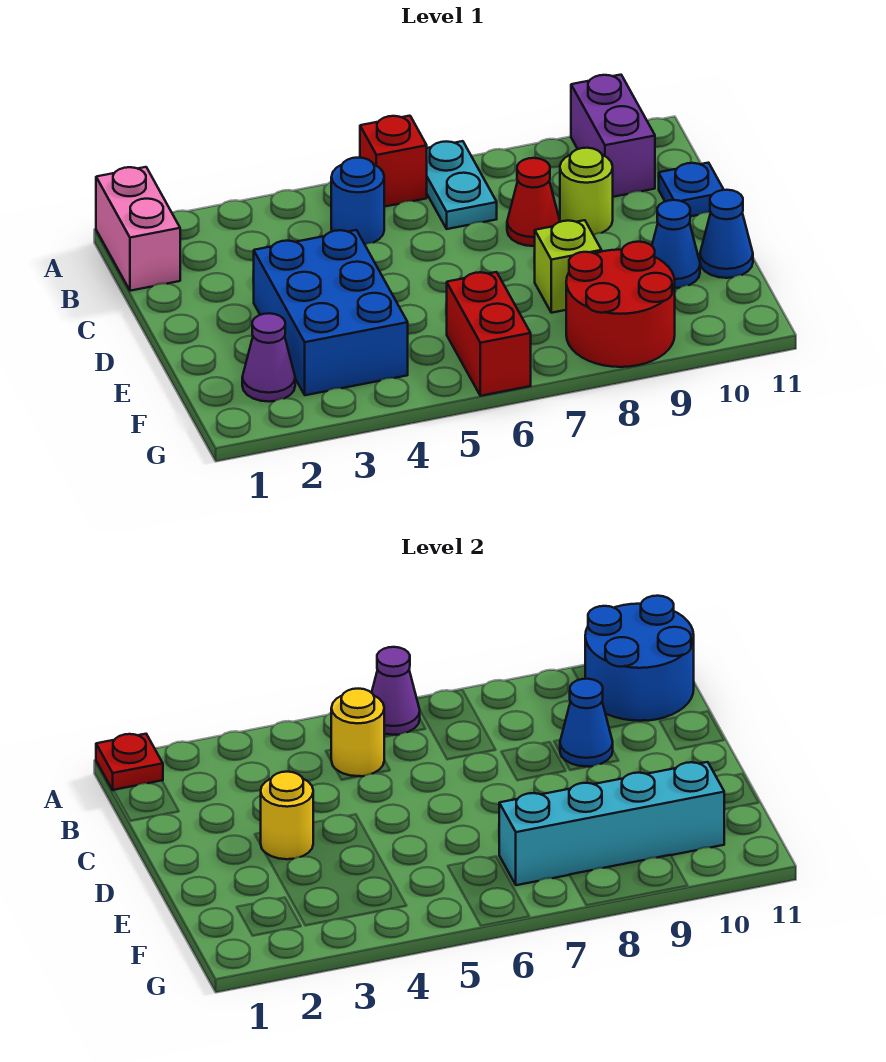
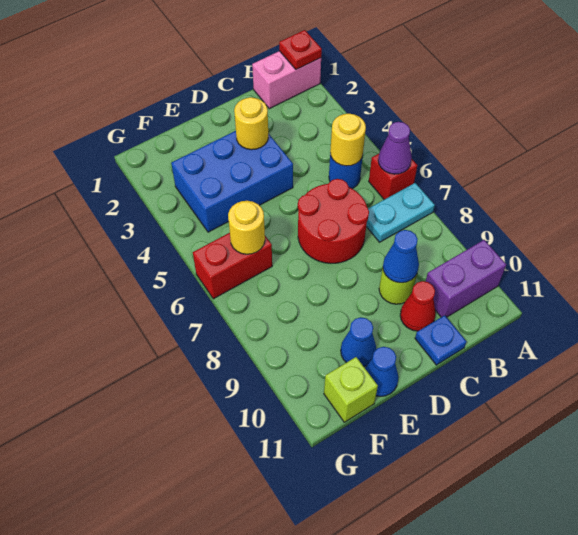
blue 2x2 round brick [585,596,694,721] -> none
red 1x1 cone [507,158,560,246] -> red 1x1 cone moved to [400,281,436,331]
lime 1x1 brick [534,220,602,313] -> lime 1x1 brick moved to [324,357,378,422]
purple 1x1 cone [242,313,295,402] -> none
none -> yellow 1x1 round brick [228,201,265,254]
cyan 1x4 brick [499,762,724,885] -> none
red 2x2 round brick [566,242,675,367] -> red 2x2 round brick moved to [298,179,369,263]

